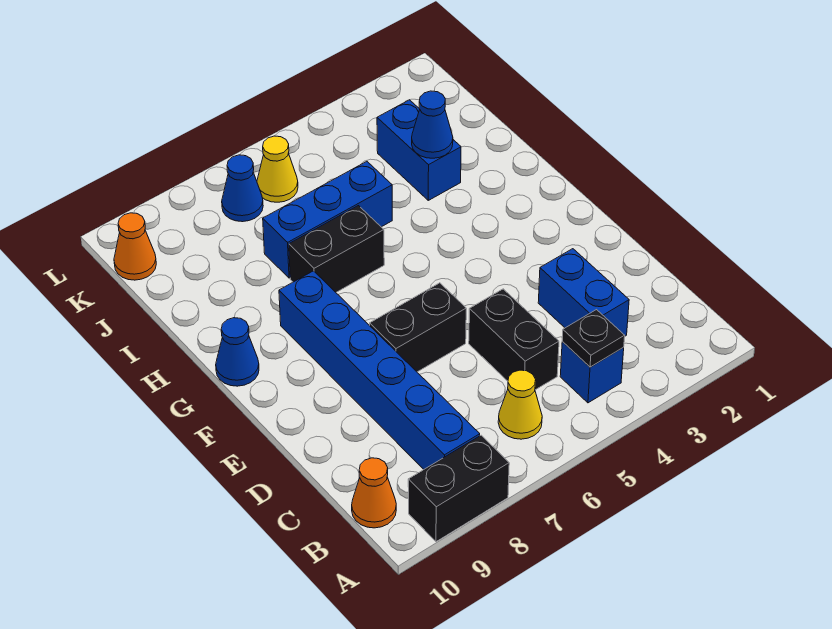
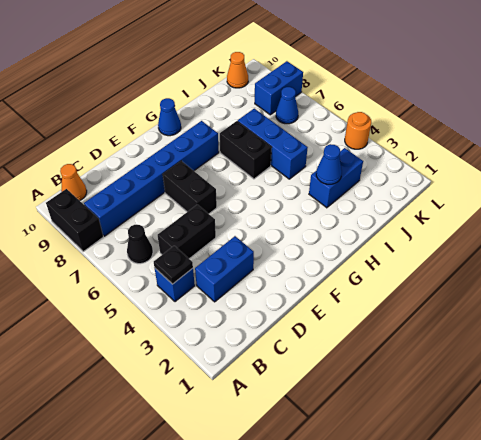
yellow 1x1 cone [498,370,542,439] -> black 1x1 cone [127,225,153,264]
yellow 1x1 cone [257,136,298,202] -> none
none -> blue 1x2 brick [255,61,303,115]
none -> orange 1x1 round brick [345,112,371,149]

